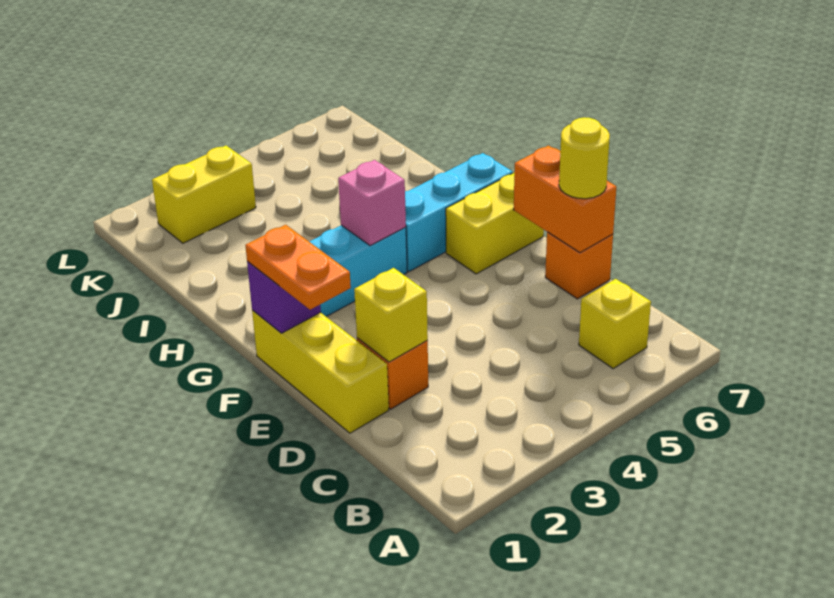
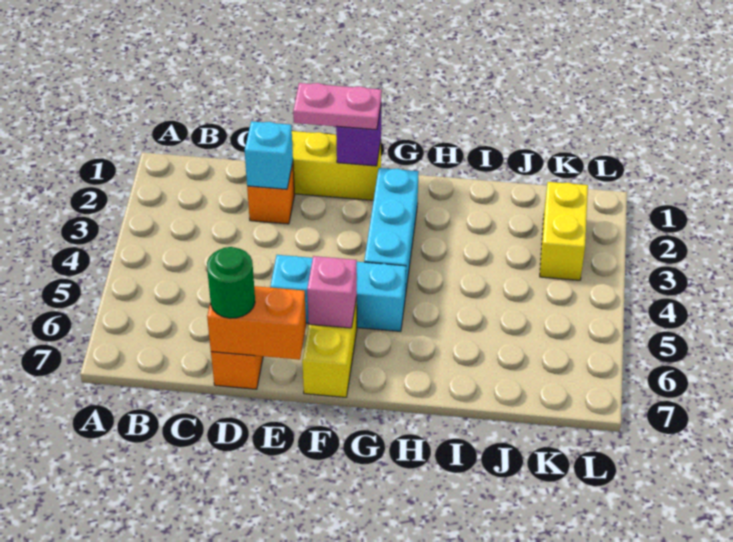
yellow 1x1 brick [579,279,651,369] -> none
yellow 1x1 brick [354,268,428,362] -> cyan 1x1 brick [245,121,293,189]
yellow 1x1 round brick [559,117,610,199] -> green 1x1 round brick [207,247,255,318]
orange 1x2 plate [245,225,351,310] -> pink 1x2 plate [293,83,382,130]
pink 1x1 brick [338,160,406,246] -> pink 1x1 brick moved to [307,256,357,328]
cyan 1x3 brick [405,153,513,272] -> cyan 1x3 brick turned to [270,255,406,332]

